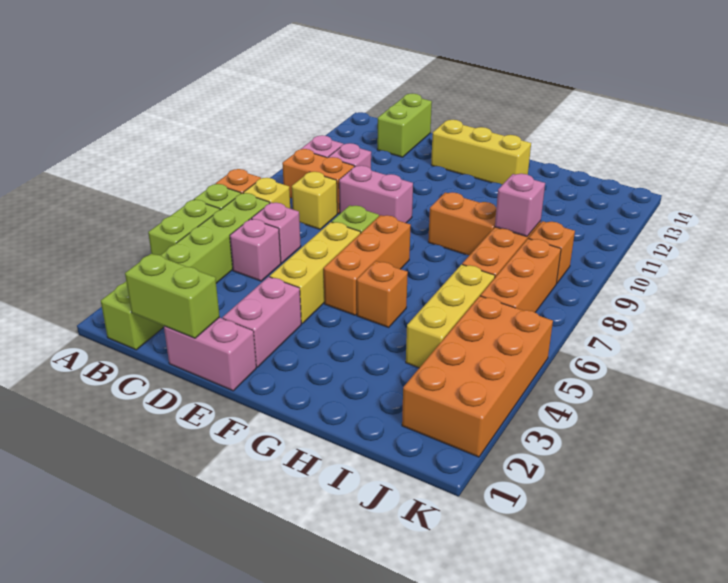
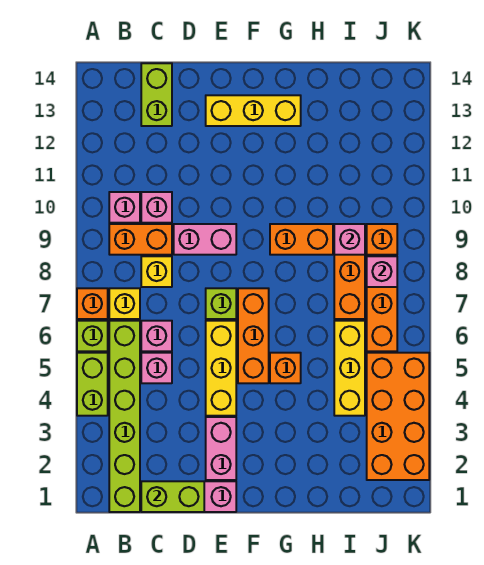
none -> pink 1x1 brick [367,256,397,287]

